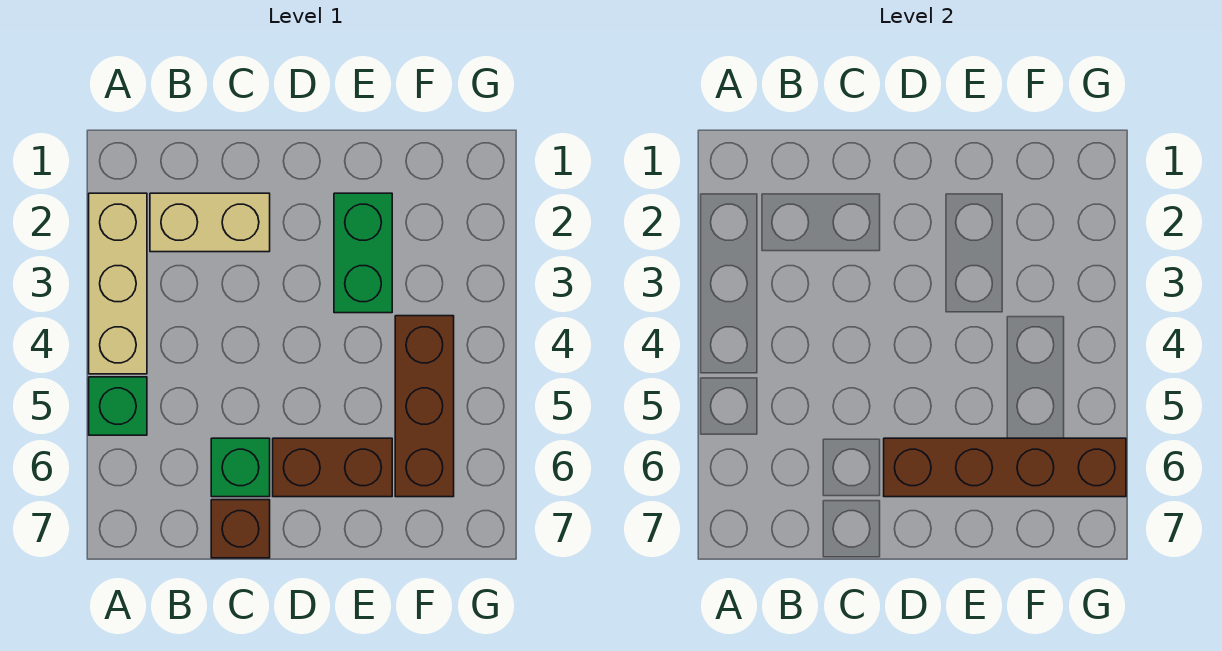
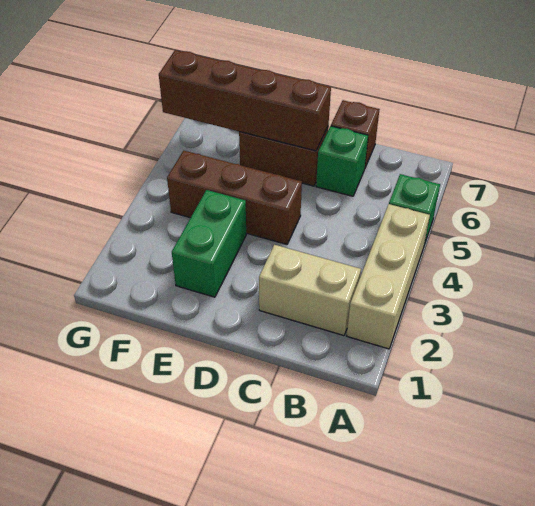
brown 1x3 brick [395,316,454,497] -> brown 1x3 brick turned to [167,151,302,244]

